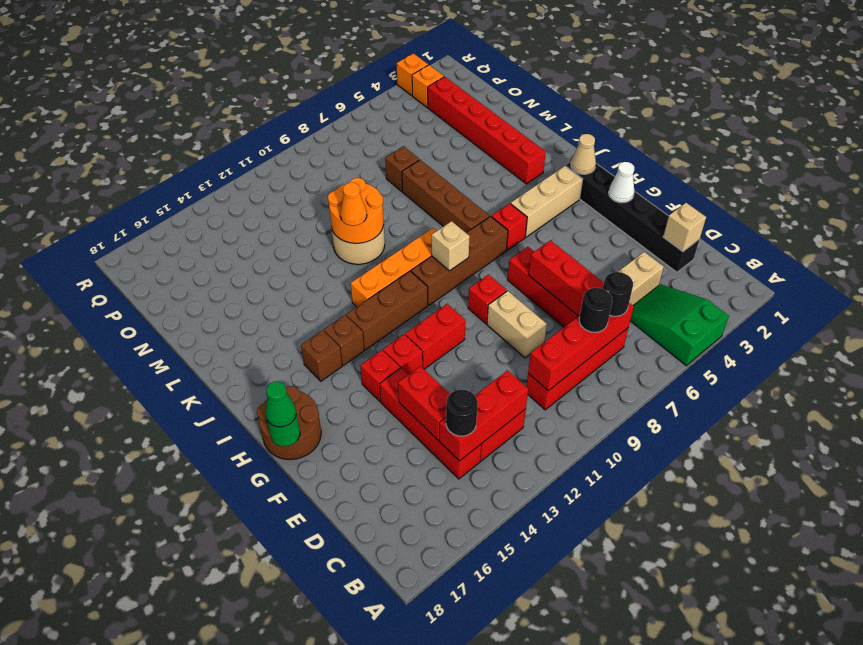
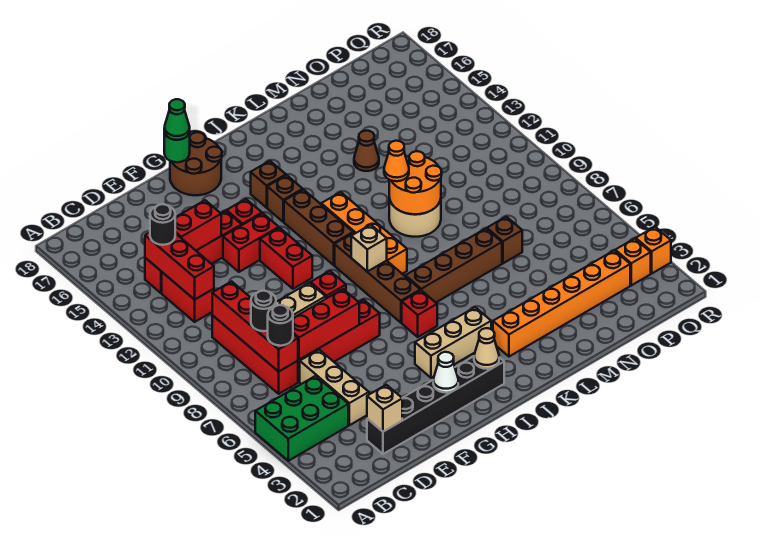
green 2x3 slope [630,284,729,366] -> green 2x3 brick [255,376,348,461]
red 1x1 brick [383,334,423,375] -> red 1x2 brick [223,213,279,272]
tan 1x3 brick [510,166,583,237] -> tan 1x3 brick turned to [415,307,491,378]
red 1x6 brick [428,77,546,184] -> orange 1x6 brick [493,250,630,357]
none -> brown 1x1 cone [354,131,379,171]

